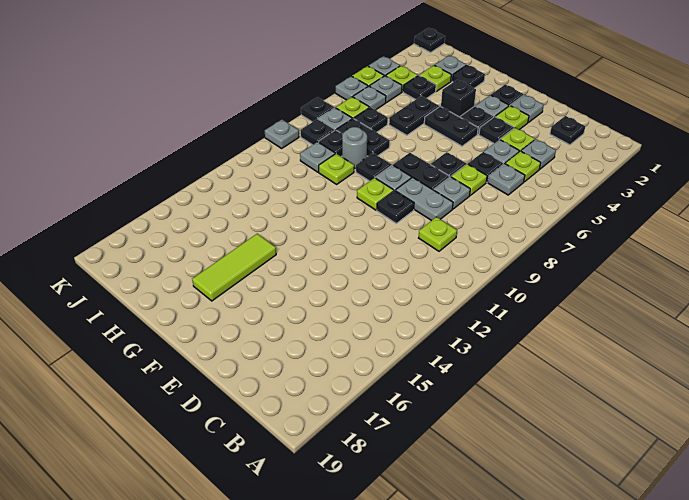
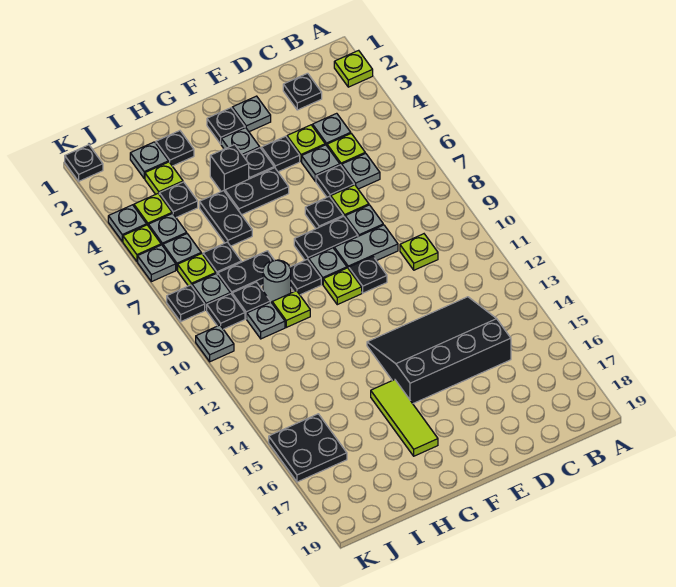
none -> black 3x4 slope [367,297,511,404]
lime 1x1 plate [495,106,529,130] -> lime 1x1 plate moved to [334,50,373,87]
none -> black 2x2 plate [269,414,347,482]

